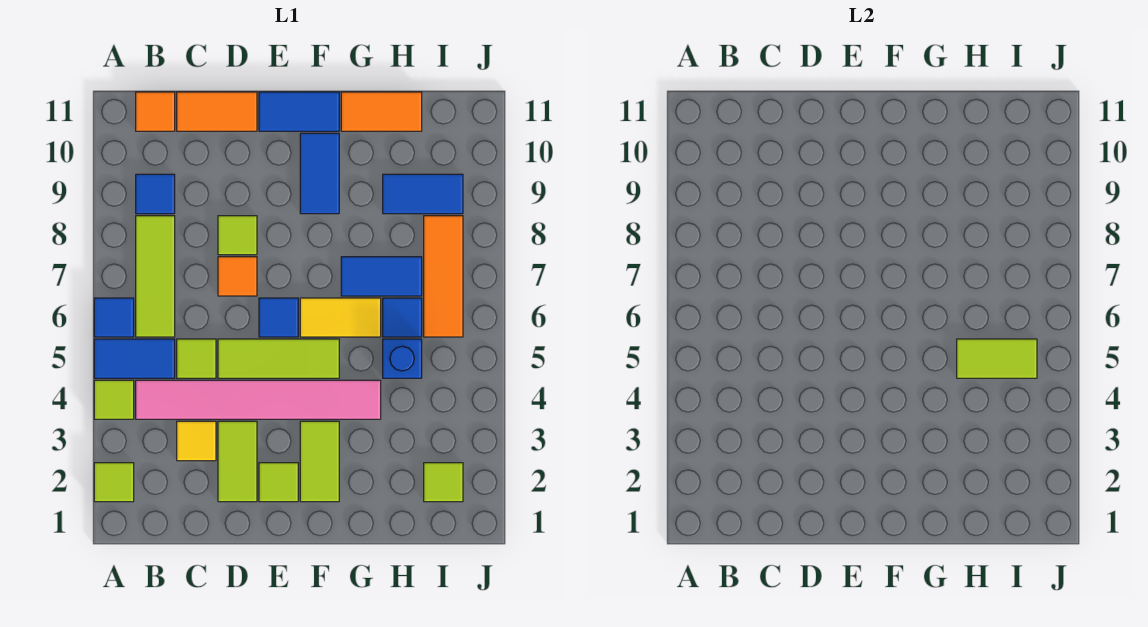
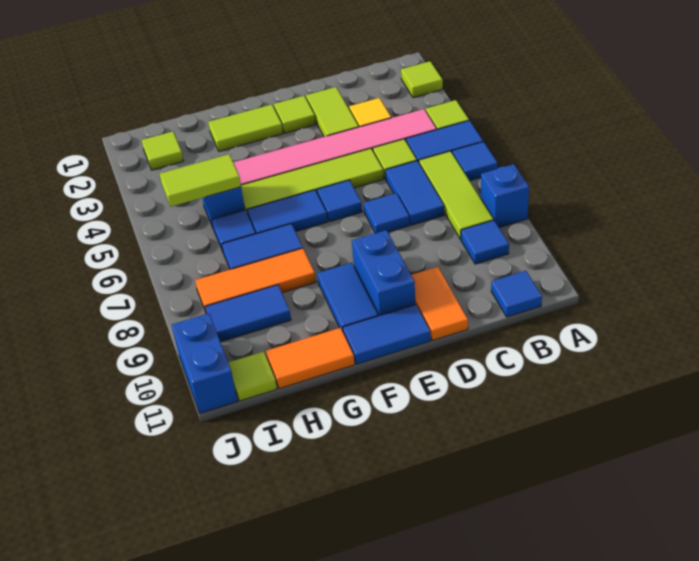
none -> blue 1x1 brick [481,164,529,227]
orange 1x1 tile [136,92,175,131] -> blue 1x1 tile [491,271,542,317]
none -> blue 1x2 tile [385,161,444,225]
orange 1x2 tile [177,92,257,131] -> orange 1x2 tile turned to [411,267,468,340]
lime 1x3 tile [218,339,339,378] -> lime 1x4 tile [241,148,384,214]
orange 1x1 tile [218,257,257,296] -> blue 1x1 tile [364,193,410,233]
lime 1x1 tile [218,216,257,255] -> lime 1x1 tile moved to [228,351,277,401]
none -> blue 1x2 brick [352,230,415,316]
lime 1x2 tile [300,421,339,502] -> lime 1x2 tile turned to [208,104,283,151]
yellow 1x2 tile [300,298,381,337] -> blue 1x2 tile [247,190,327,234]
orange 1x3 tile [424,216,463,337] -> orange 1x3 tile turned to [195,248,316,312]
none -> blue 1x2 brick [172,313,237,414]

